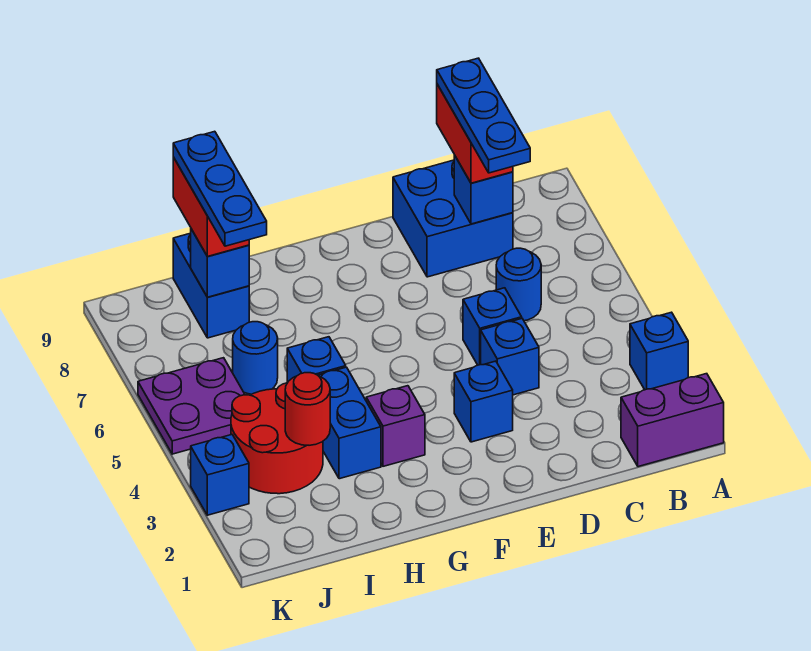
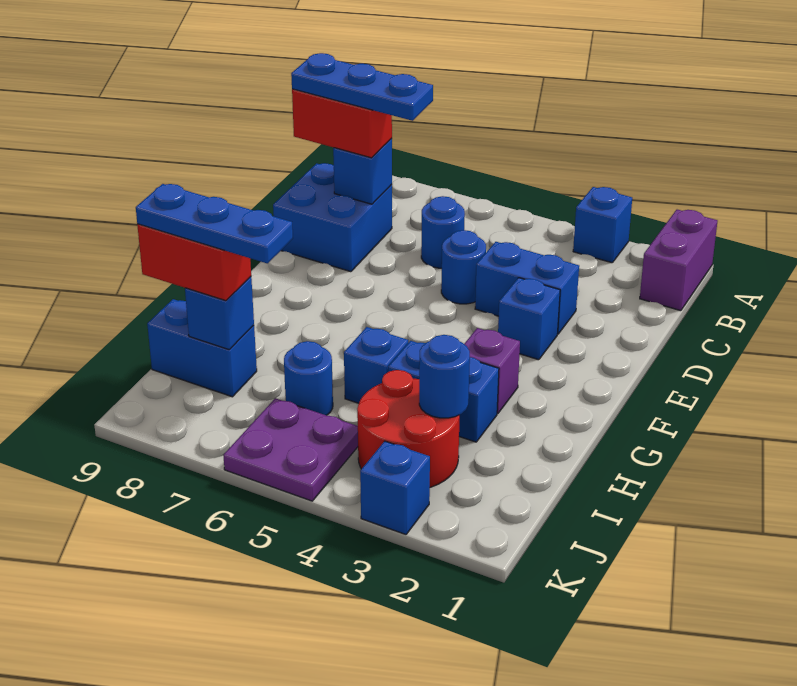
blue 1x1 brick [481,319,539,395] -> blue 1x2 brick [475,242,579,334]
blue 1x1 brick [463,288,522,365] -> blue 1x1 round brick [441,230,486,304]
red 1x1 round brick [285,373,330,445] -> blue 1x1 round brick [419,335,470,418]

